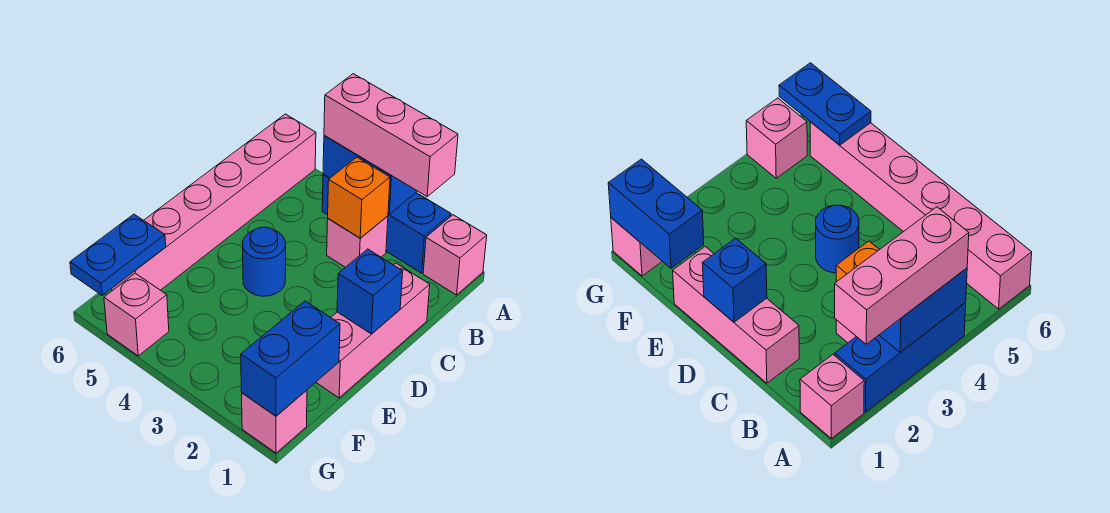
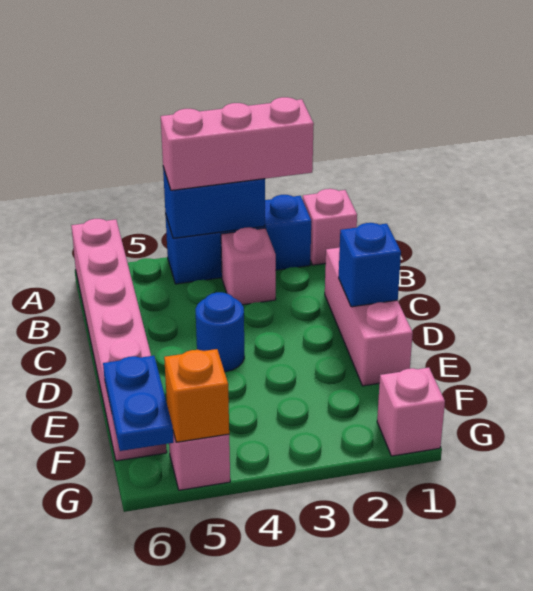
orange 1x1 brick [328,157,390,238] -> orange 1x1 brick moved to [164,349,229,442]
blue 1x2 brick [241,301,340,416] -> none

